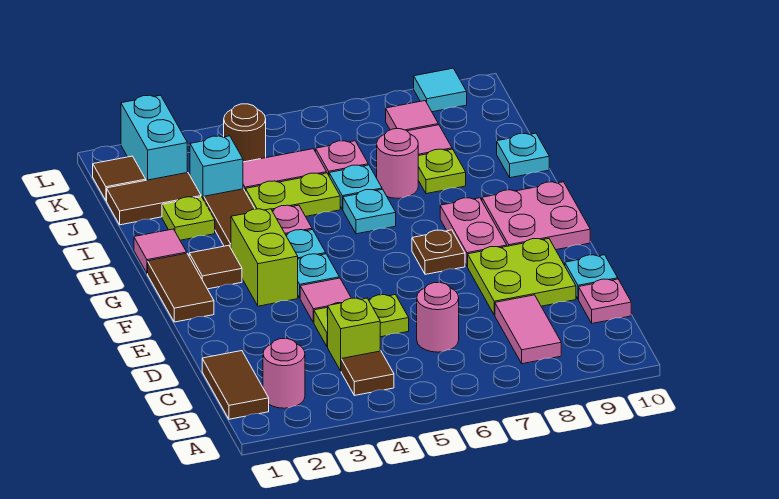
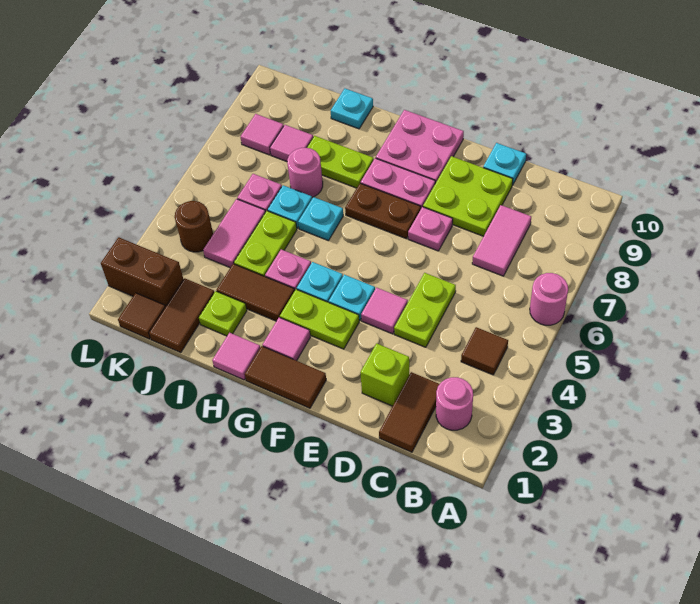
brown 1x2 tile [202,351,269,419] -> brown 1x2 tile turned to [379,372,439,452]
pink 1x2 tile [495,295,561,364] -> pink 1x2 tile turned to [472,205,531,276]
lime 1x1 brick [328,298,380,371] -> lime 1x1 brick moved to [360,343,409,406]
pink 1x1 round brick [417,282,459,352] -> pink 1x1 round brick moved to [530,273,568,325]
pink 1x1 plate [579,279,631,323] -> pink 1x1 plate moved to [408,207,453,251]
lime 1x2 brick [231,209,298,306] -> lime 1x2 plate [280,289,359,349]
brown 1x1 plate [412,230,465,274] -> brown 1x2 plate [345,183,421,239]
brown 1x1 tile [189,245,242,289] -> pink 1x1 tile [263,318,310,361]
lime 1x1 plate [418,149,466,194] -> lime 1x2 plate [307,136,374,188]
cyan 1x1 brick [190,136,243,200] -> none
cyan 1x2 brick [121,95,187,180] -> brown 1x2 brick [101,237,184,307]
cyan 1x1 tile [414,68,467,112] -> none

